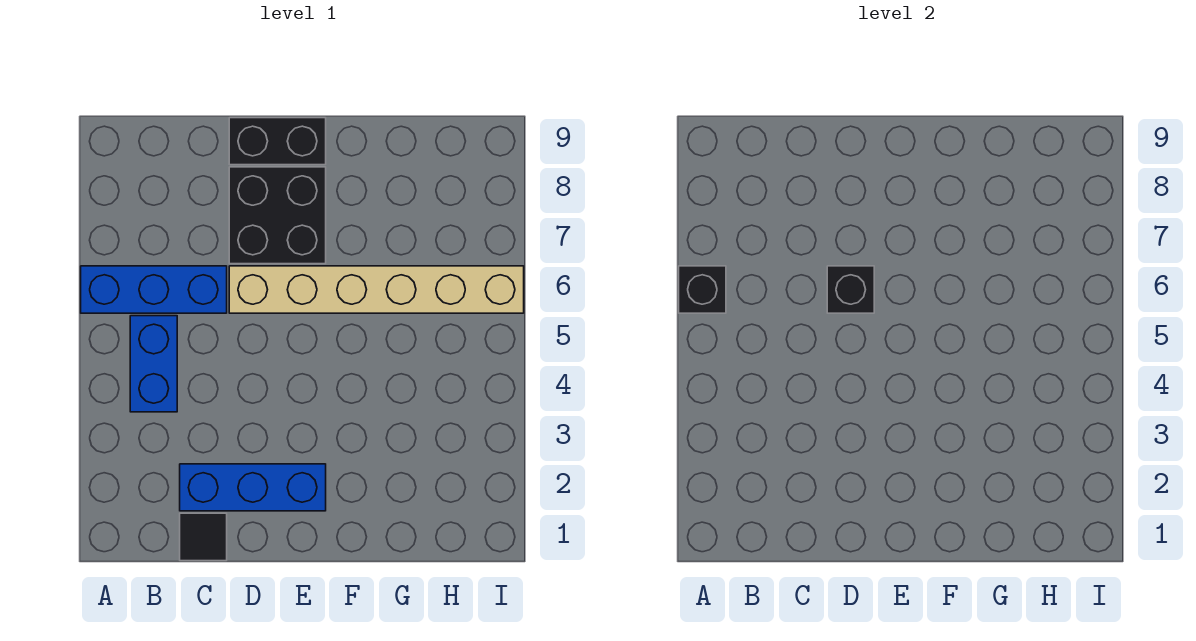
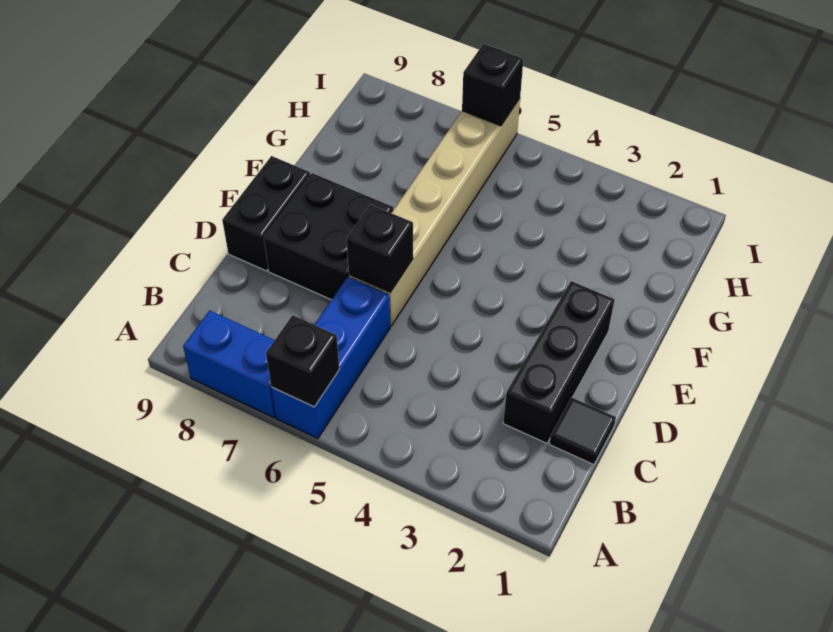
blue 1x2 brick [130,316,177,412] -> blue 1x2 brick moved to [183,311,276,418]
blue 1x3 brick [180,464,326,511] -> black 1x3 brick [503,281,615,443]
none -> black 1x1 brick [462,44,523,126]

